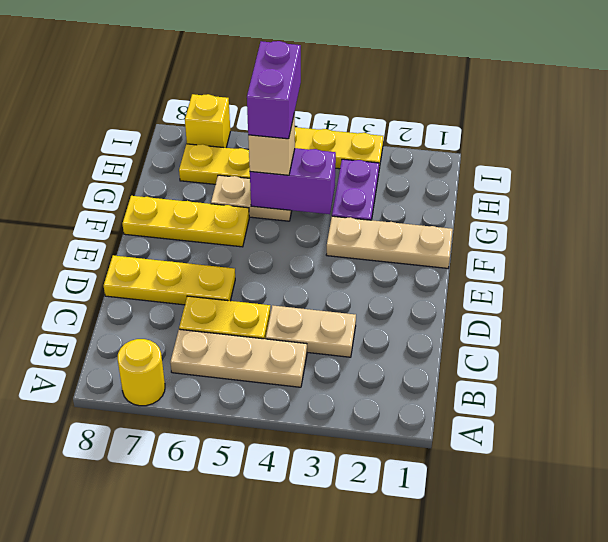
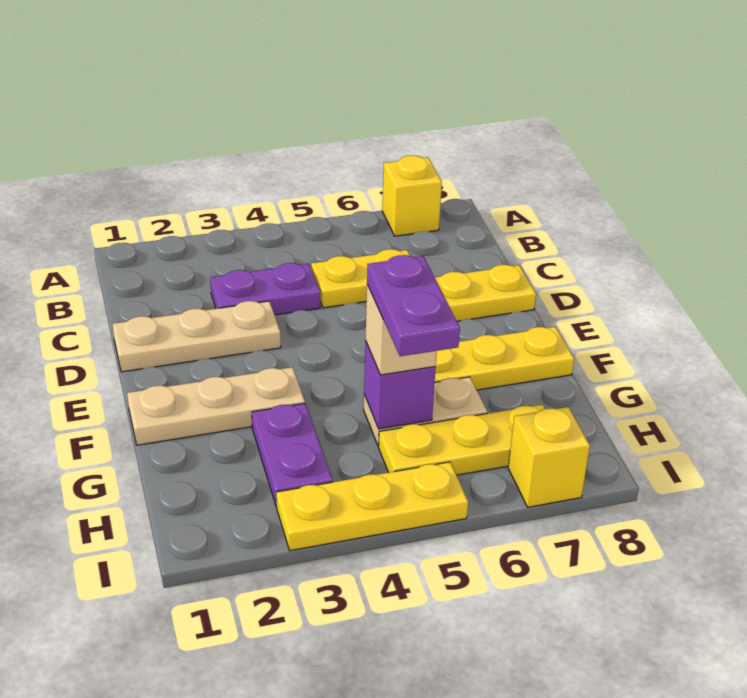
yellow 1x1 round brick [117,339,165,406] -> yellow 1x1 brick [382,155,442,236]
tan 1x3 plate [170,329,307,387] -> tan 1x3 plate moved to [113,301,281,372]
tan 1x2 plate [266,305,356,357] -> purple 1x2 plate [210,263,320,315]
purple 1x2 brick [250,148,336,214] -> purple 1x1 brick [364,341,436,429]
purple 1x2 brick [247,41,301,139] -> purple 1x2 plate [367,255,460,356]

